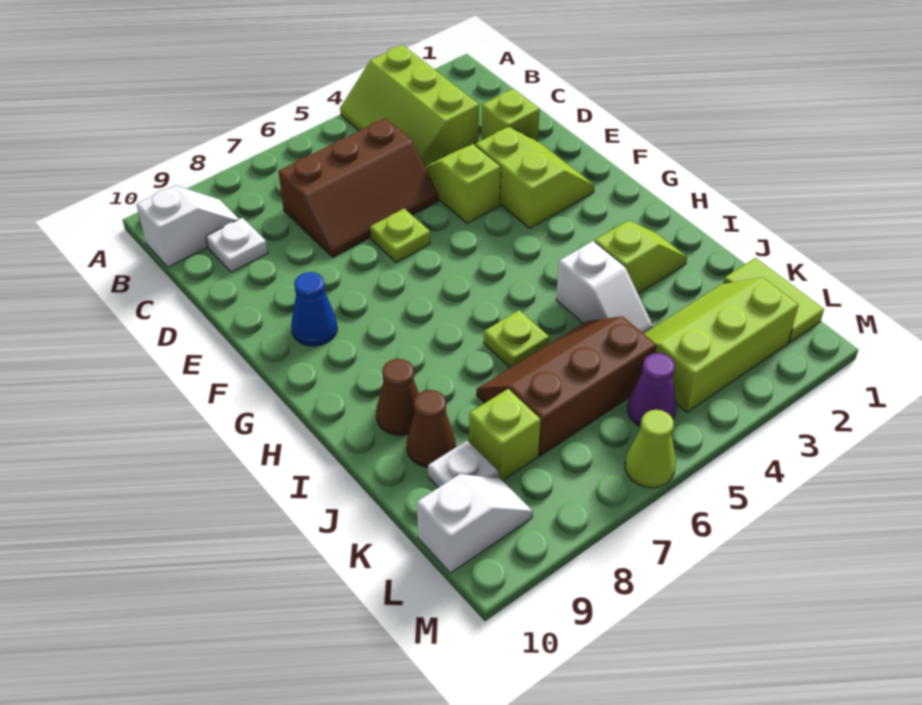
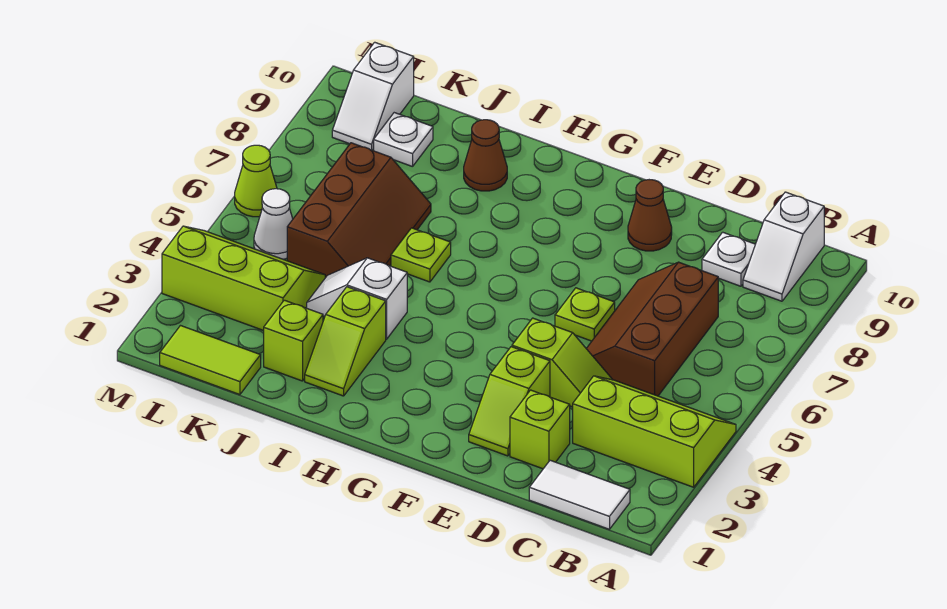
none -> white 1x2 tile [529,460,630,529]
lime 2x2 slope [476,127,595,228] -> lime 1x2 slope [469,347,550,456]
blue 1x1 cone [291,272,337,346] -> none
brown 1x1 cone [407,390,456,467] -> brown 1x1 cone moved to [628,180,672,251]
lime 2x3 slope [644,278,799,412] -> lime 2x3 slope turned to [162,226,325,331]
lime 1x1 brick [469,389,541,481] -> lime 1x1 brick moved to [264,300,323,381]
purple 1x1 cone [628,353,676,426] -> white 1x1 cone [254,189,293,259]

